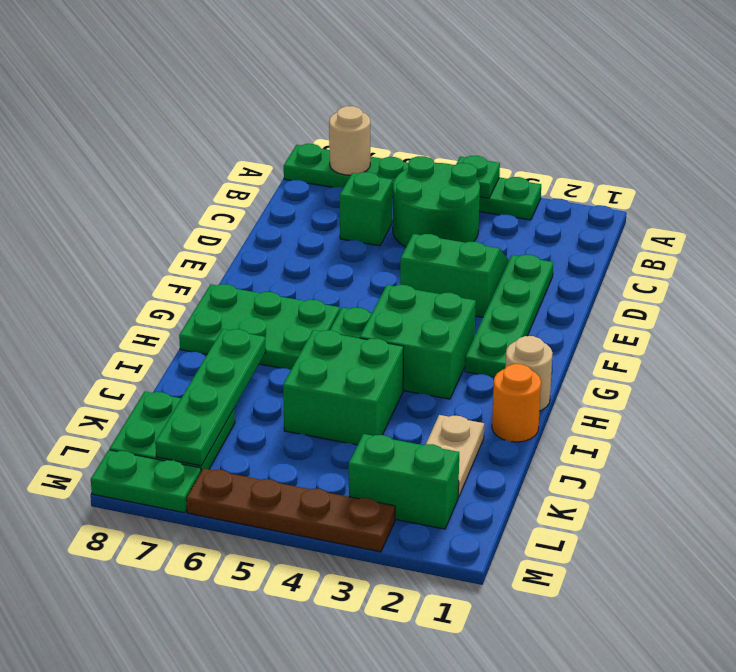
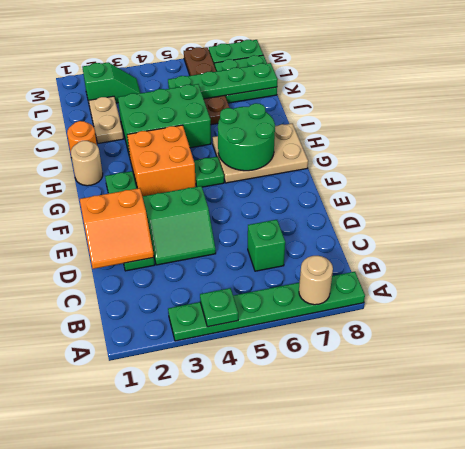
green 2x2 round brick [393,156,480,247] -> green 2x2 round brick moved to [218,103,275,171]
none -> orange 2x2 slope [80,188,154,269]
green 2x2 brick [360,285,476,399] -> orange 2x2 brick [127,125,196,197]
green 2x3 plate [179,284,340,370] -> tan 2x3 plate [213,124,308,183]
green 2x2 brick [283,330,404,445] -> green 2x3 brick [118,84,211,157]
green 1x4 plate [155,329,266,466] -> green 1x4 plate turned to [168,63,278,99]
green 1x2 brick [349,434,459,529] -> green 1x2 slope [82,62,140,103]
brown 1x4 plate [186,468,395,552] -> brown 1x4 plate turned to [184,47,229,125]

